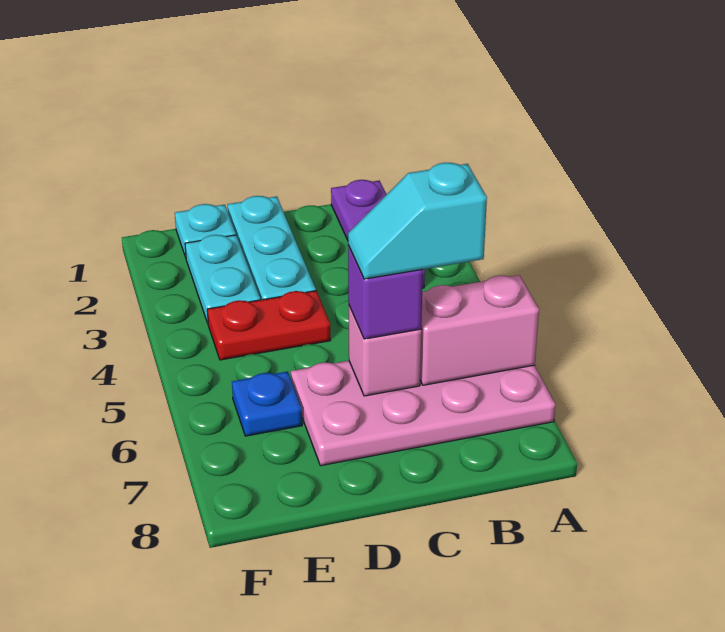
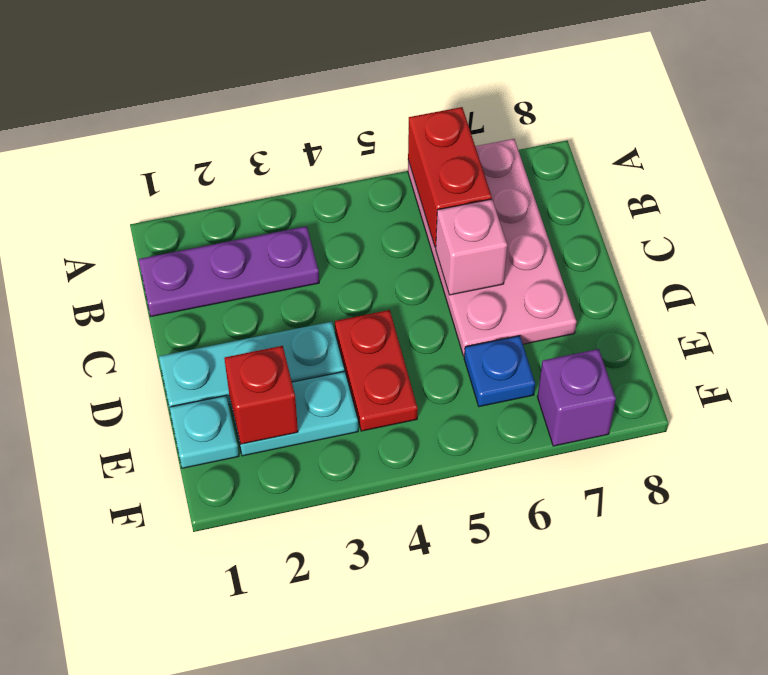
pink 1x2 brick [420,275,539,385] -> red 1x2 brick [408,107,492,247]
cyan 1x2 slope [348,163,487,279] -> none
purple 1x1 brick [348,245,423,339] -> purple 1x1 brick moved to [537,349,616,446]
none -> red 1x1 brick [224,346,298,444]

